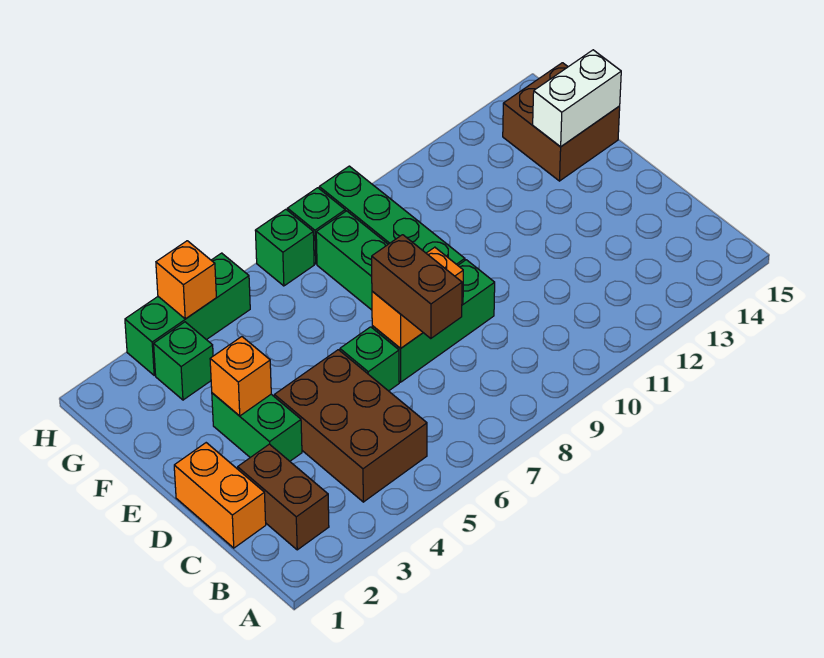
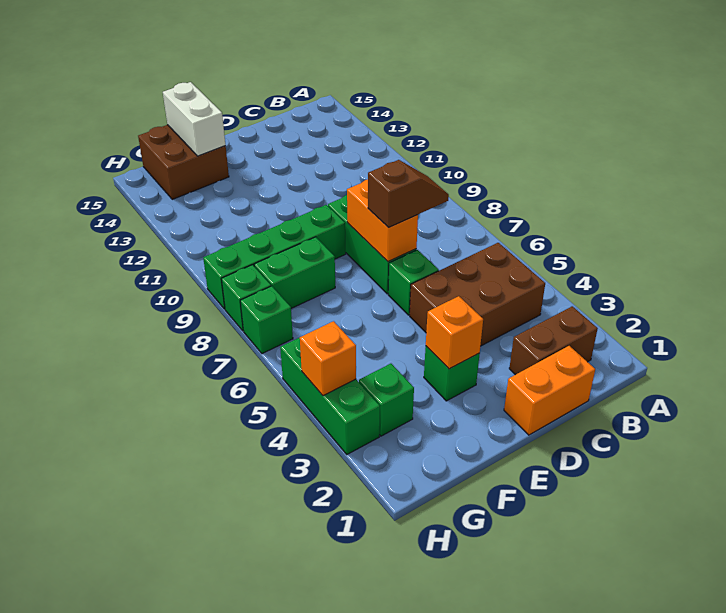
brown 1x2 brick [372,235,462,339] -> brown 1x2 slope [368,160,449,227]
green 1x2 brick [212,393,302,461] -> green 1x1 brick [424,346,480,401]

